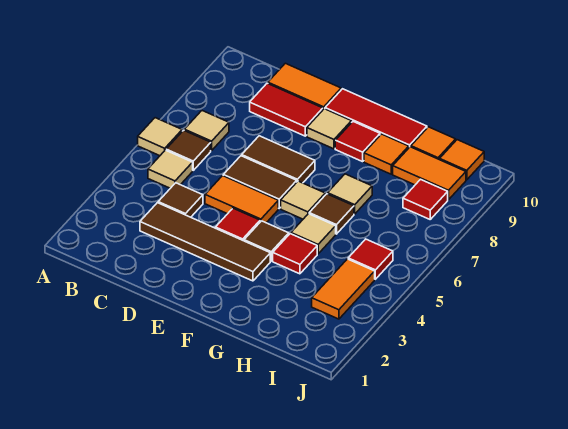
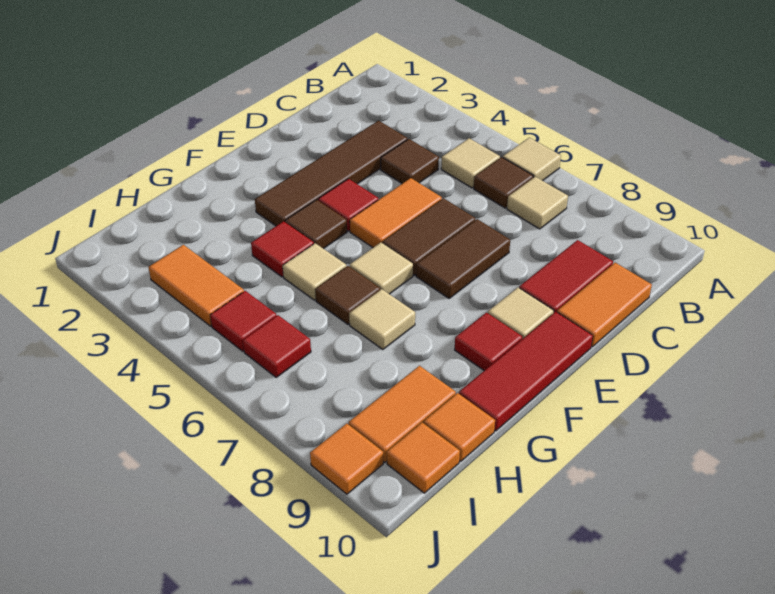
orange 1x1 tile [364,134,409,174] -> orange 1x1 tile moved to [310,424,383,494]
red 1x1 tile [403,179,448,219] -> red 1x1 tile moved to [243,315,311,377]

